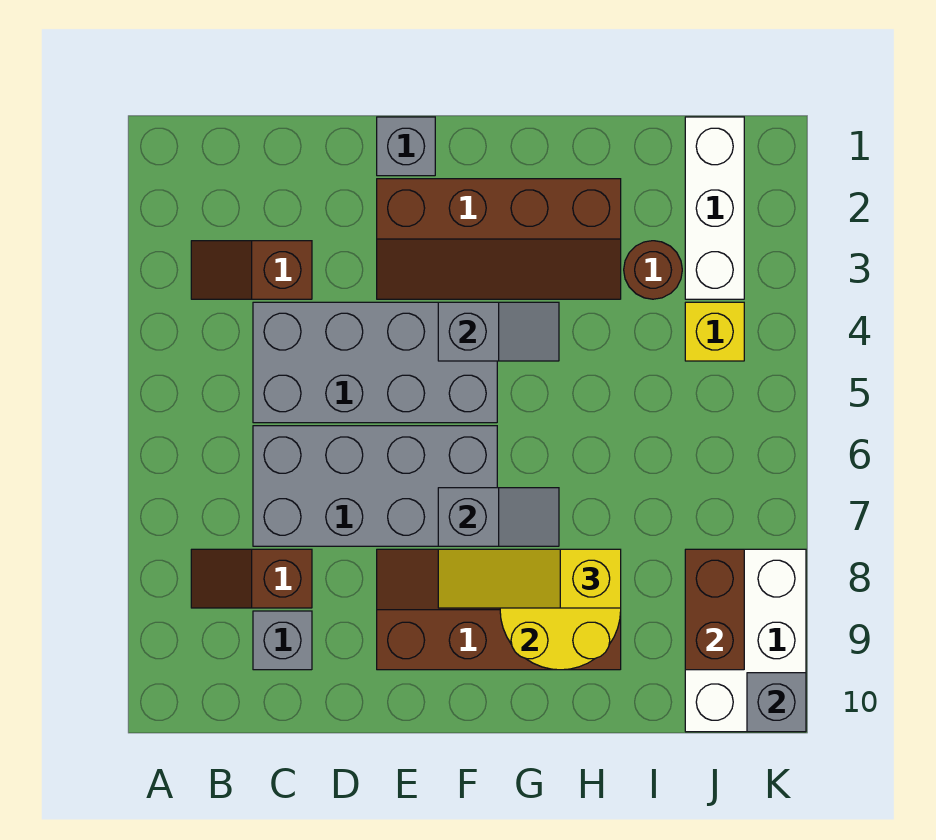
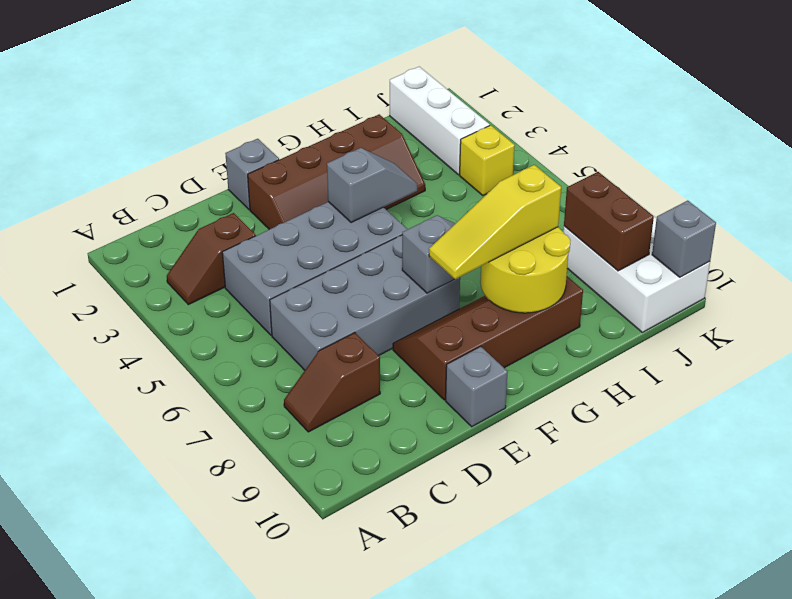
grey 1x1 brick [253,611,312,670] -> grey 1x1 brick moved to [446,346,508,427]
brown 1x1 round brick [624,241,682,299] -> none

